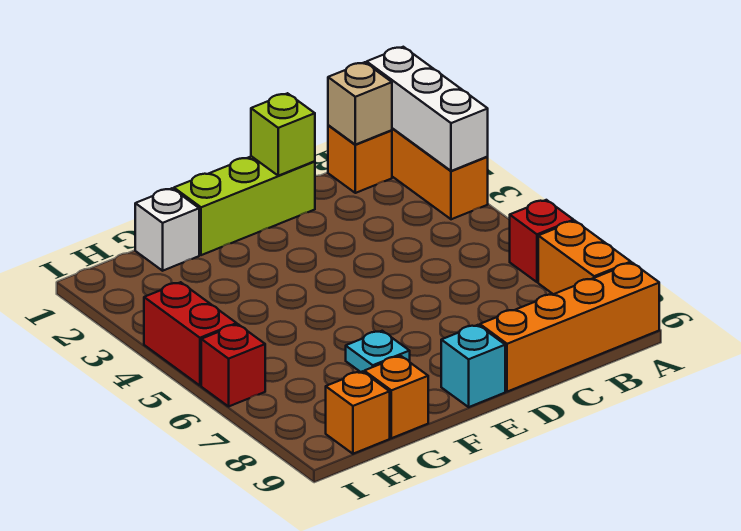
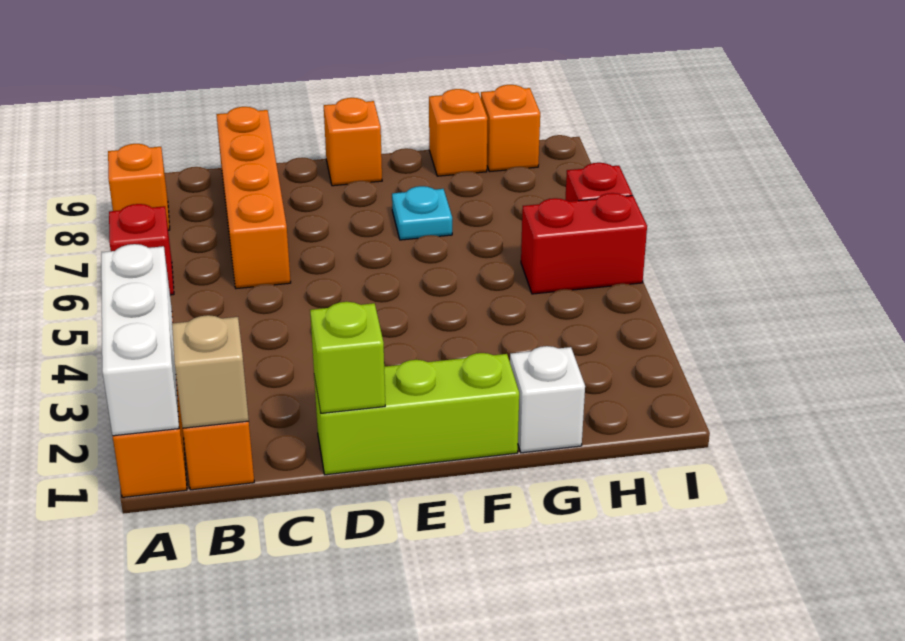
orange 1x2 brick [538,221,631,294] -> orange 1x1 brick [108,144,170,230]
orange 1x4 brick [480,263,659,392] -> orange 1x4 brick turned to [216,107,291,289]
cyan 1x1 brick [441,325,505,407] -> orange 1x1 brick [324,98,382,186]
red 1x2 brick [144,282,237,386] -> red 1x2 brick turned to [521,193,647,294]

